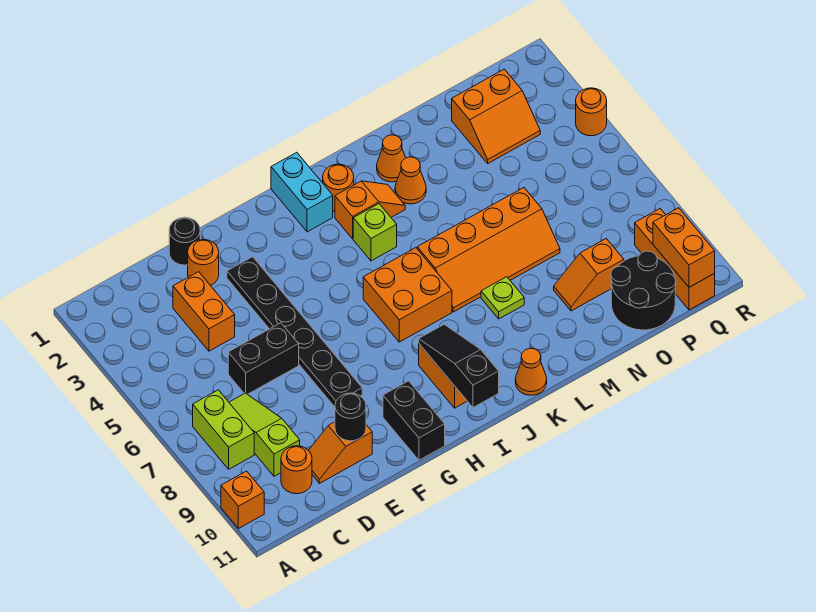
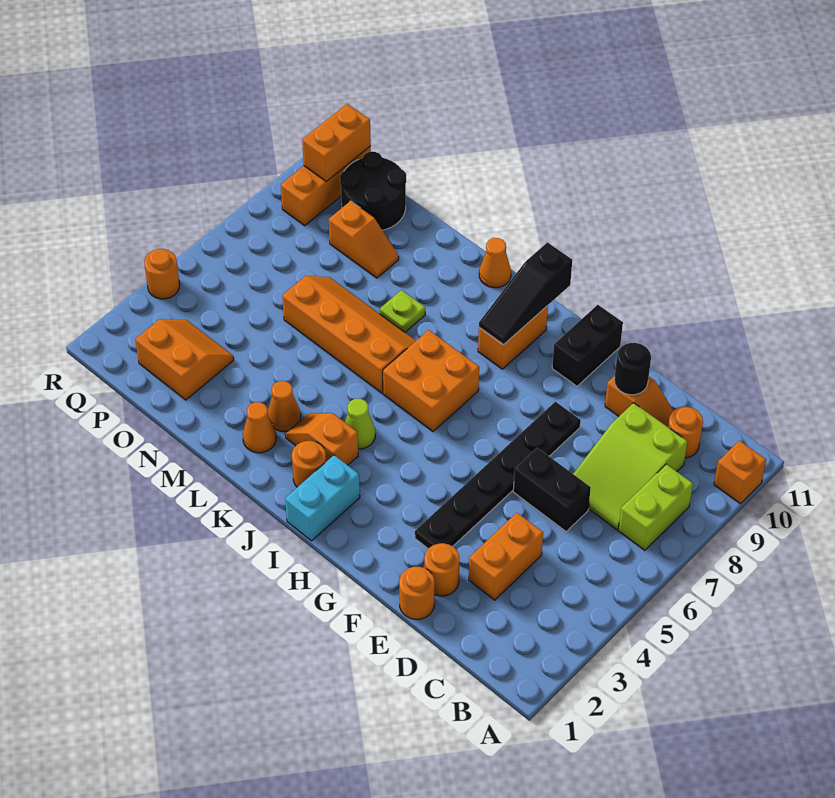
lime 1x3 slope [229,393,300,476] -> lime 2x3 slope [573,403,687,530]
black 1x1 round brick [169,217,200,265] -> orange 1x1 round brick [399,567,435,619]
lime 1x1 brick [353,204,397,261] -> lime 1x1 cone [345,399,375,449]

